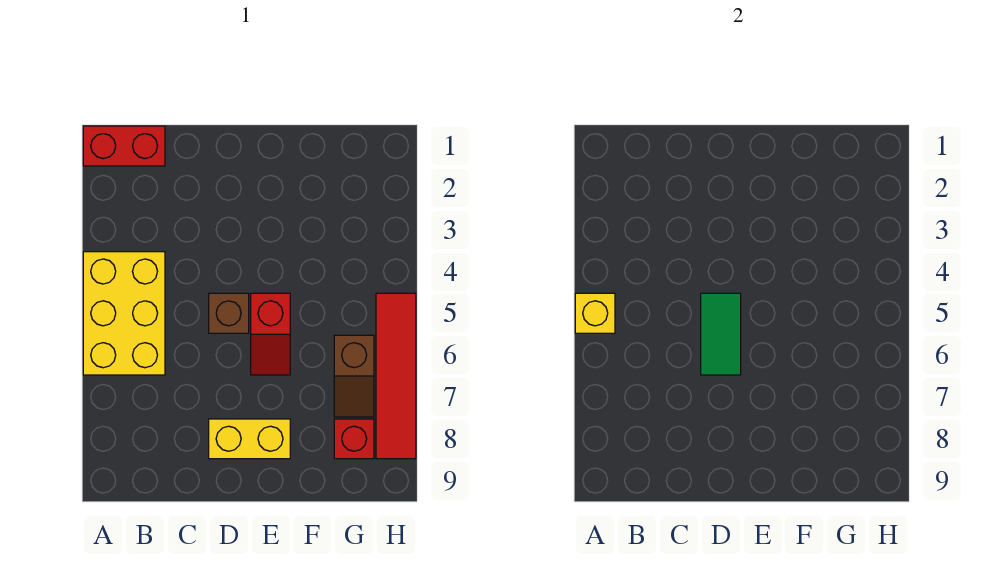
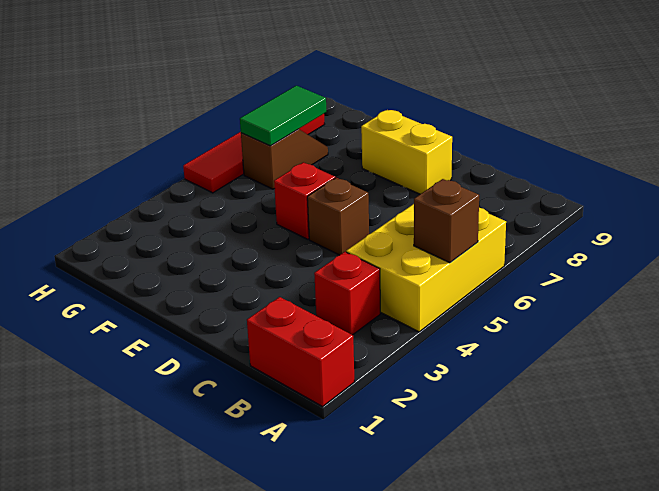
yellow 1x1 brick [575,293,615,333] -> brown 1x1 brick [414,179,479,263]
green 1x2 tile [701,293,741,375] -> green 1x2 tile moved to [240,86,326,146]
red 1x1 brick [334,419,374,459] -> red 1x1 brick moved to [314,252,380,335]

